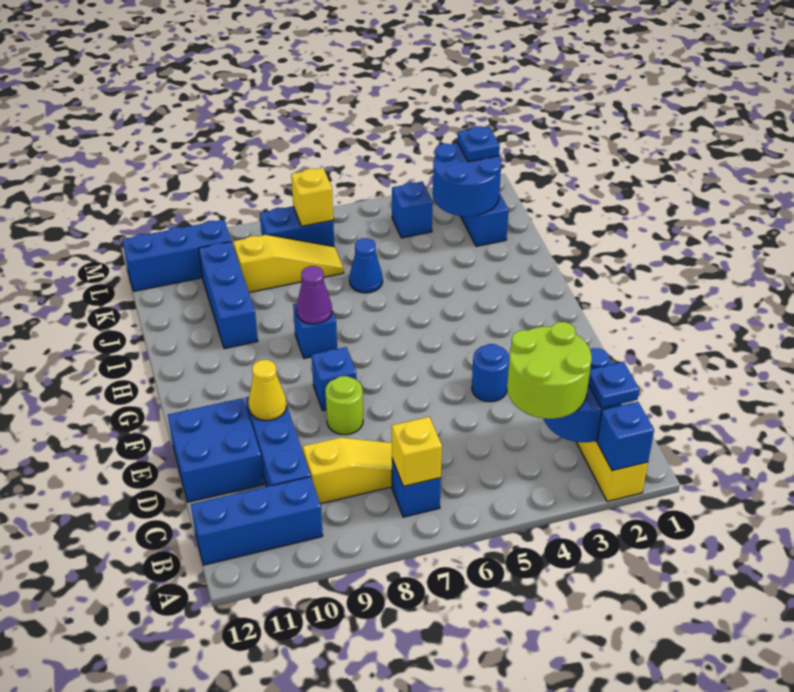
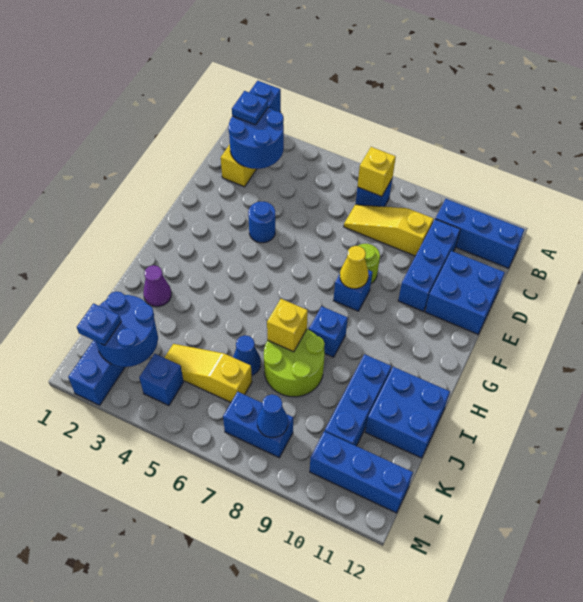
lime 2x2 round brick [507,322,592,419] -> lime 2x2 round brick moved to [264,329,325,397]
yellow 1x1 cone [248,360,287,421] -> yellow 1x1 cone moved to [340,246,368,289]
purple 1x1 cone [297,266,332,324] -> purple 1x1 cone moved to [143,265,171,307]
none -> blue 2x2 brick [365,367,450,458]
yellow 1x3 slope [233,235,344,293] -> yellow 1x3 slope moved to [164,344,252,402]
yellow 1x1 brick [291,168,333,226] -> yellow 1x1 brick moved to [267,299,308,352]
none -> blue 1x1 cone [257,394,288,438]

